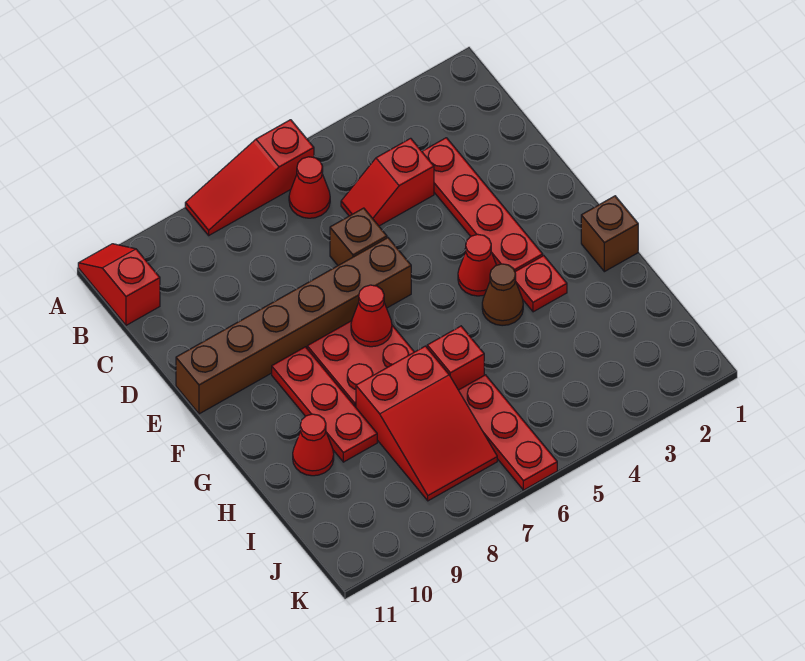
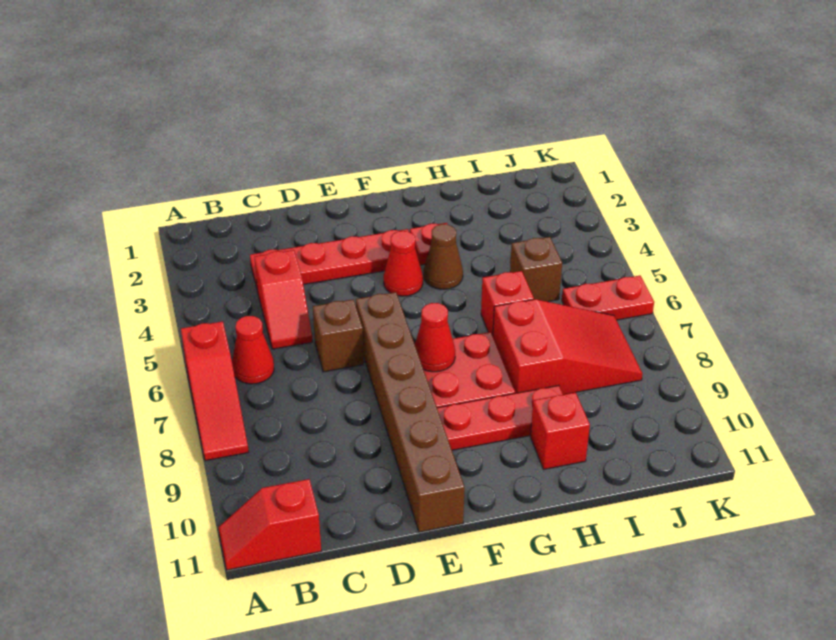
brown 1x1 brick [581,196,638,272] -> brown 1x1 brick moved to [510,237,562,302]
red 1x1 cone [293,414,334,476] -> red 1x1 brick [530,392,590,469]
red 1x3 plate [459,375,557,490] -> red 1x2 plate [562,276,654,320]

